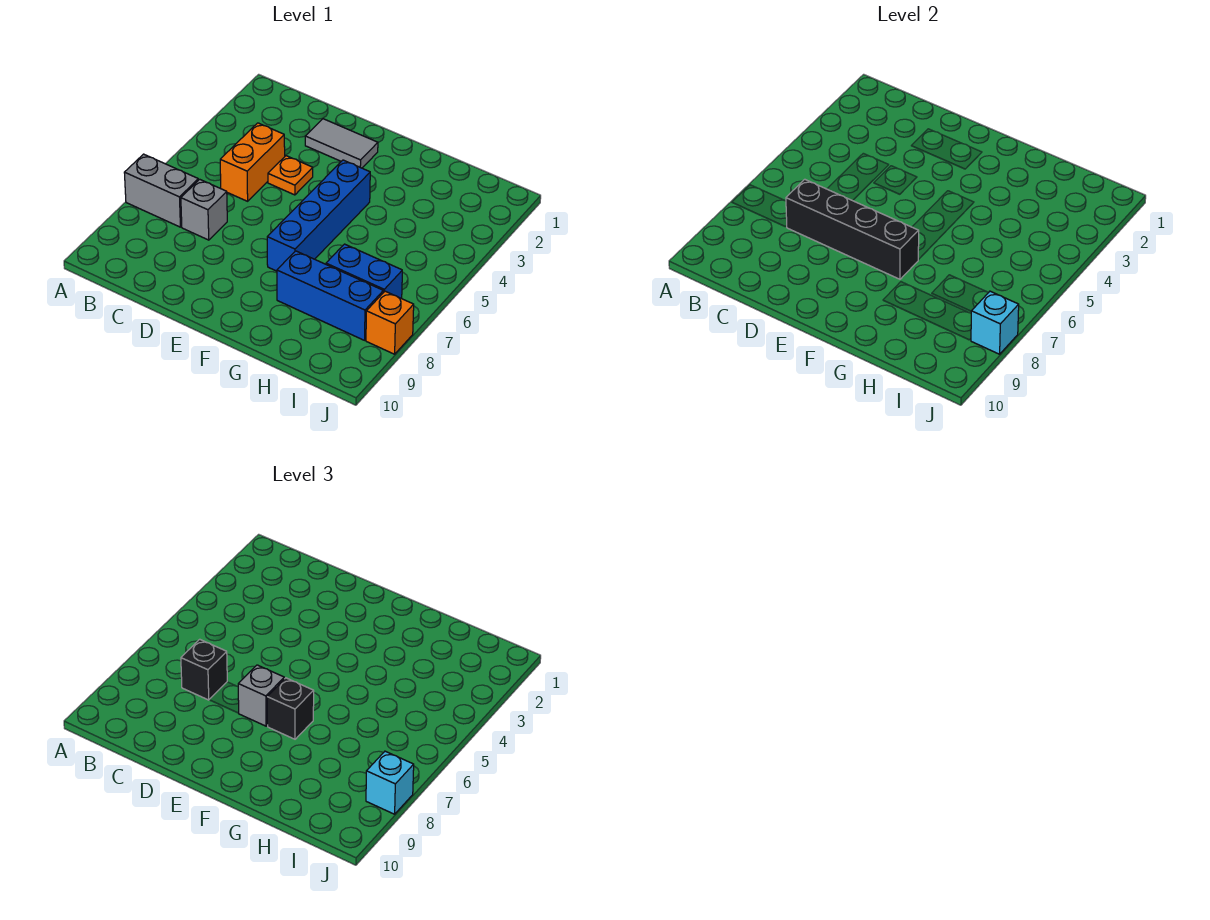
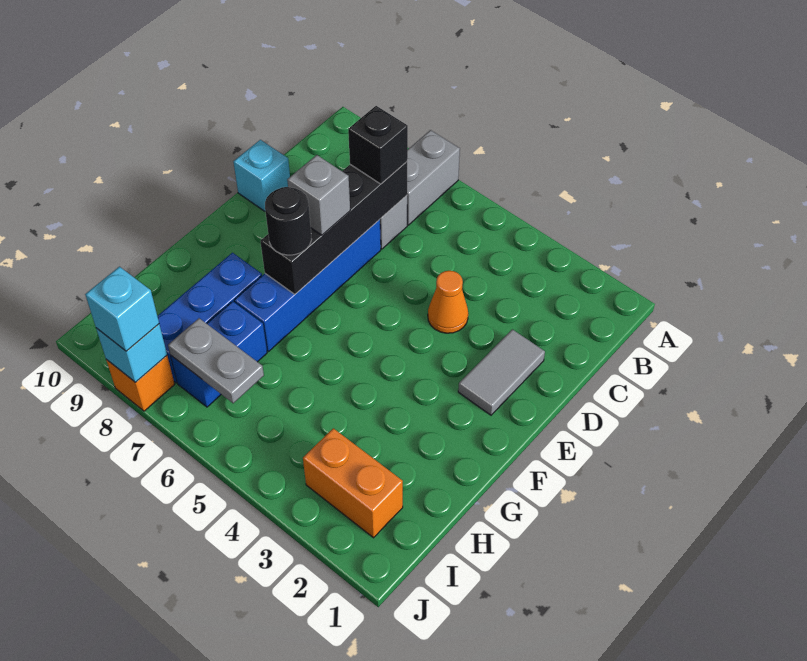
orange 1x2 brick [220,123,285,201] -> orange 1x2 brick moved to [303,428,403,538]
orange 1x1 plate [268,156,313,195] -> orange 1x1 cone [428,271,468,333]
none -> cyan 1x1 brick [233,140,290,211]
blue 1x4 brick [267,160,370,271] -> blue 1x4 brick turned to [234,219,381,351]
black 1x1 brick [267,678,314,739] -> black 1x1 round brick [265,187,312,255]
none -> grey 1x2 plate [168,318,264,403]

